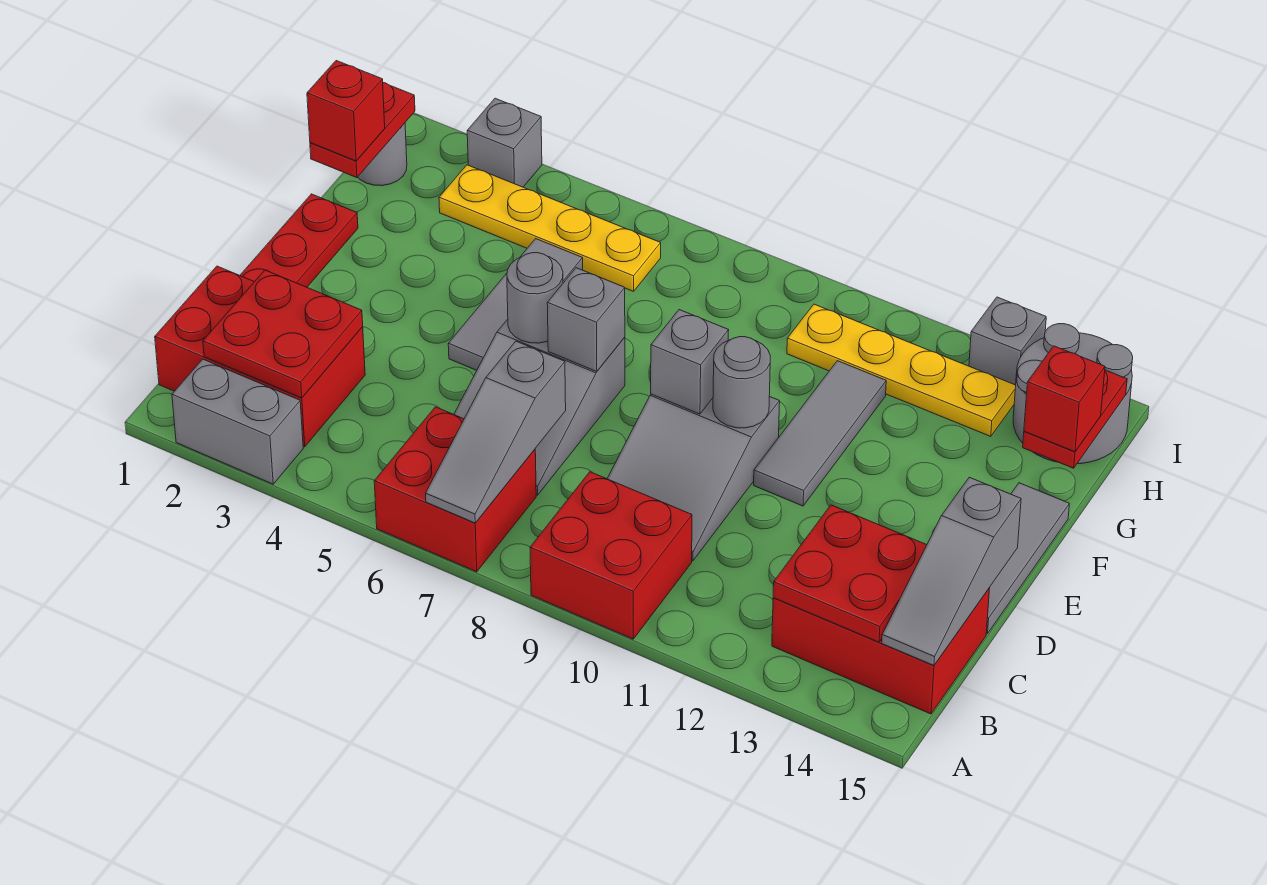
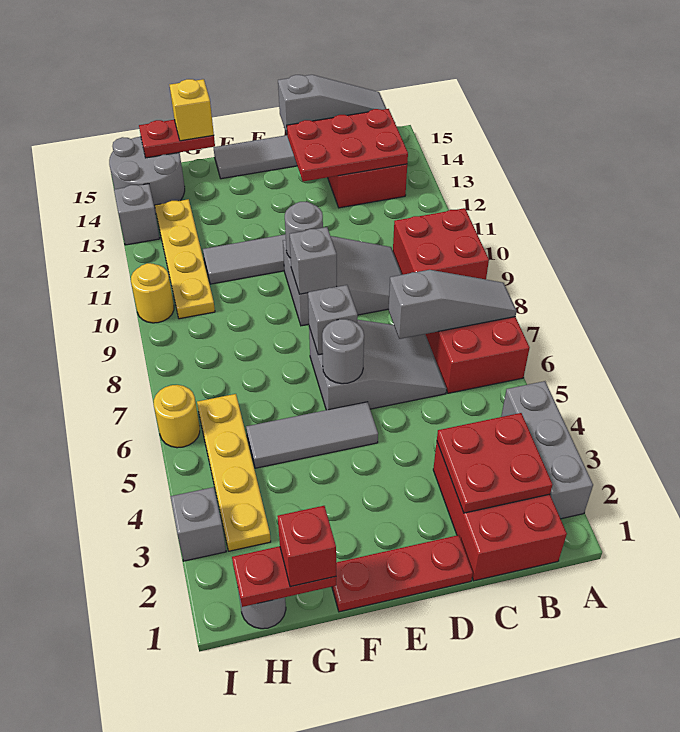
grey 1x2 brick [172,359,303,484] -> grey 1x3 brick [501,381,593,519]
red 2x2 plate [773,505,927,642] -> red 2x3 plate [287,109,408,182]
red 1x1 brick [1024,346,1105,452] -> yellow 1x1 brick [170,79,214,141]
none -> yellow 1x1 round brick [154,385,200,448]
none -> yellow 1x1 round brick [131,263,174,323]

